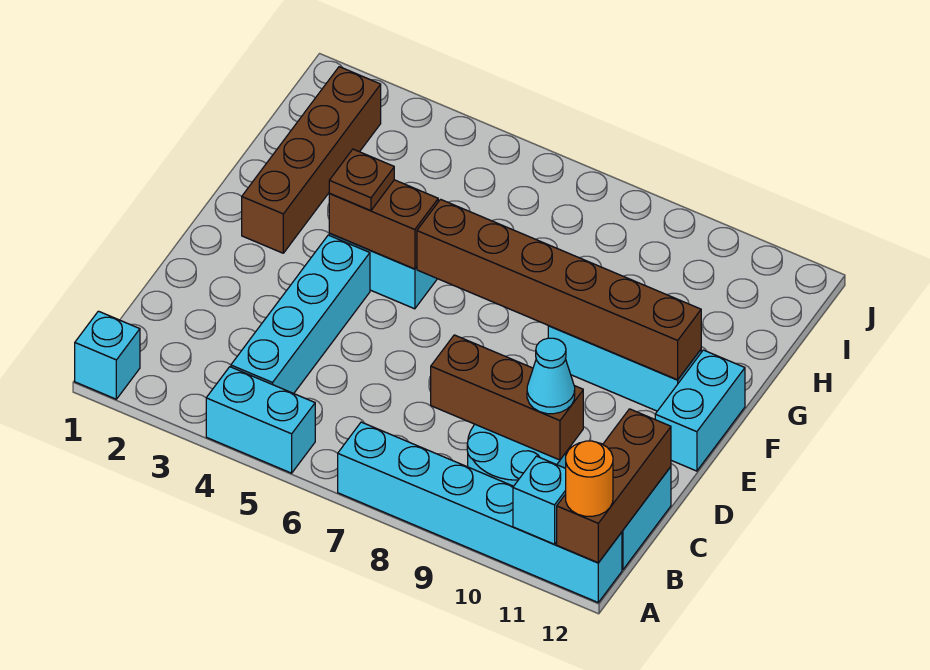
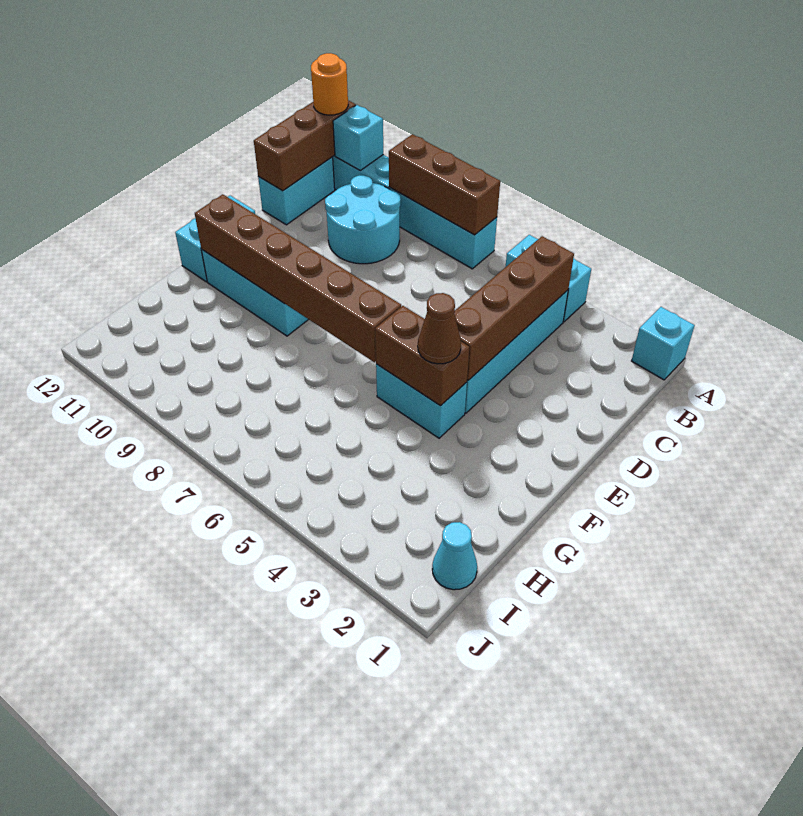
brown 1x3 brick [431,335,583,460] -> brown 1x3 brick moved to [389,134,500,235]
cyan 1x1 cone [527,338,575,414] -> cyan 1x1 cone moved to [432,522,477,590]
brown 1x4 brick [242,67,381,253] -> brown 1x4 brick moved to [454,236,574,380]
brown 1x1 plate [329,149,394,211] -> brown 1x1 cone [418,293,461,364]

